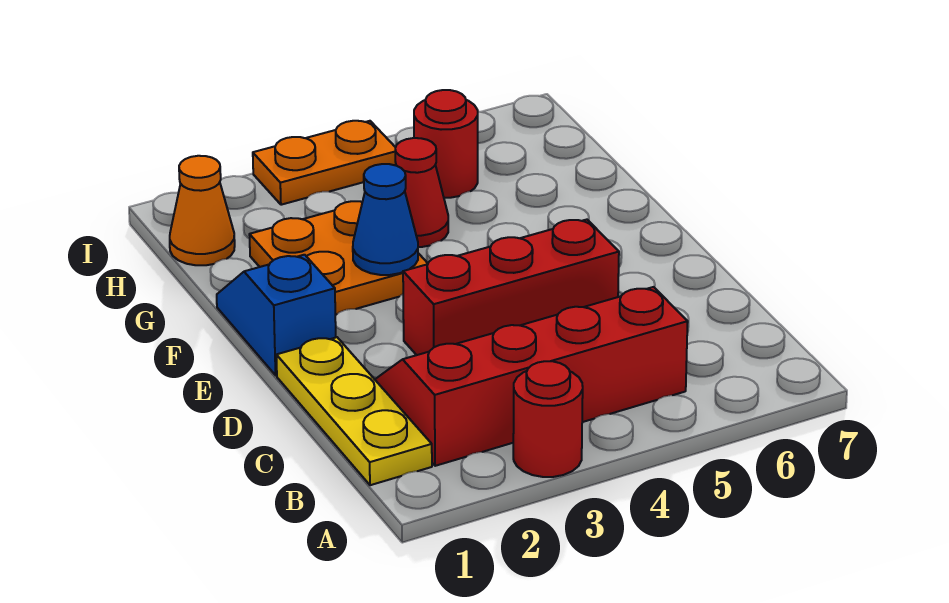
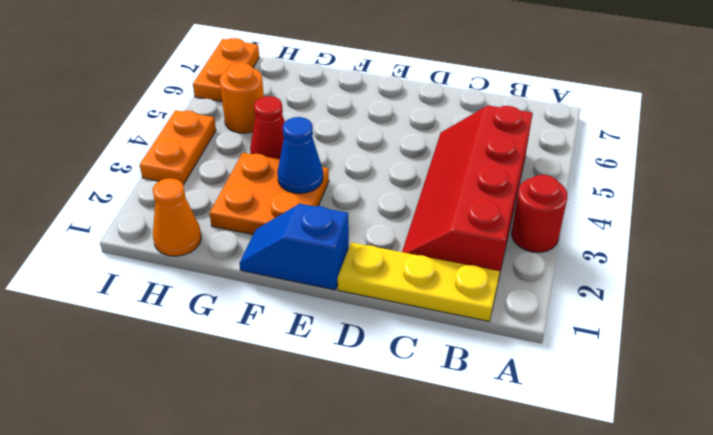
red 1x3 brick [403,220,619,355] -> none
red 1x1 round brick [414,90,478,198] -> orange 1x1 round brick [220,63,264,133]
none -> orange 1x2 plate [193,38,259,102]

